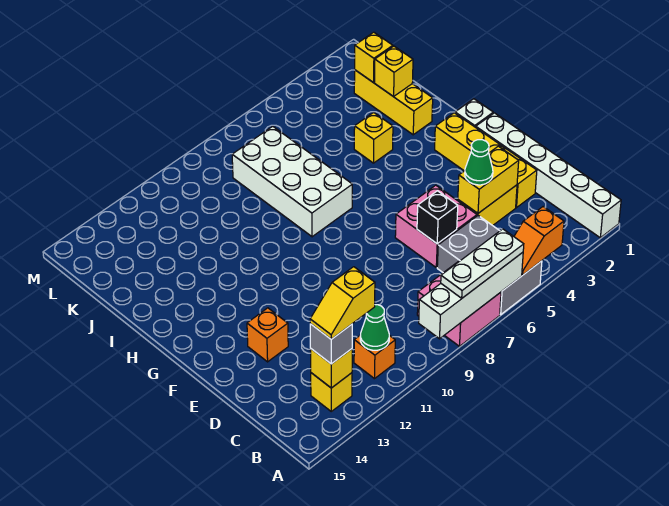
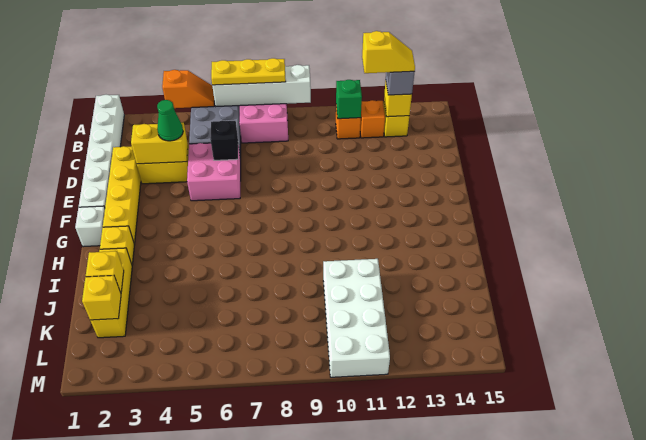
white 1x3 plate [441,229,524,298] -> yellow 1x3 plate [211,58,286,85]
green 1x1 cone [360,305,389,350] -> green 1x1 brick [336,80,362,119]
orange 1x1 brick [247,308,288,362] -> orange 1x1 brick moved to [360,100,385,138]
white 2x4 brick [232,126,352,237] -> white 2x4 brick moved to [323,259,390,377]
yellow 1x1 brick [354,112,393,163] -> yellow 1x1 brick moved to [100,226,134,265]

